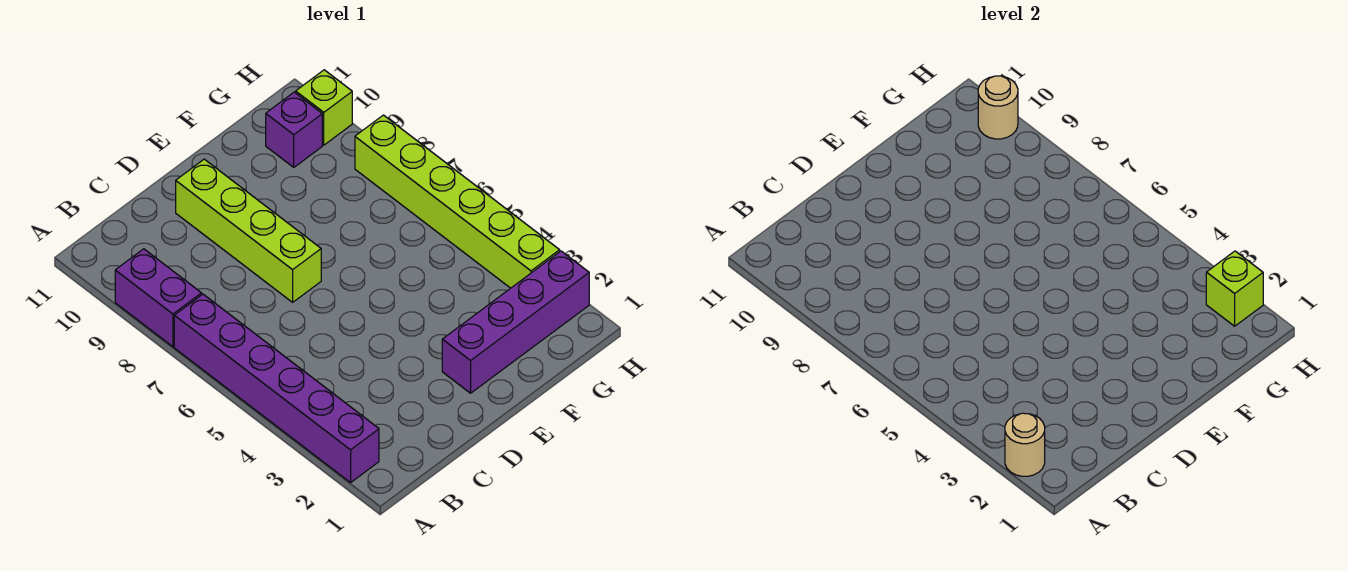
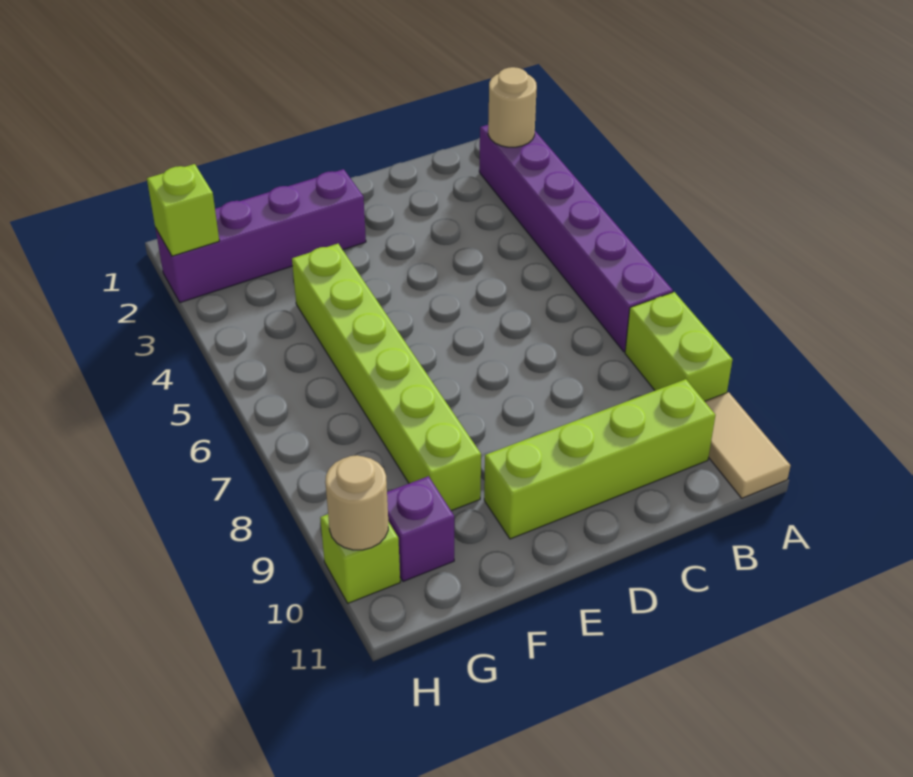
purple 1x2 brick [115,249,202,347] -> lime 1x2 brick [625,292,733,401]
none -> tan 1x2 tile [705,392,791,498]
lime 1x4 brick [176,159,321,302] -> lime 1x4 brick turned to [484,379,715,539]
lime 1x6 brick [355,115,560,288] -> lime 1x6 brick moved to [292,244,481,511]

